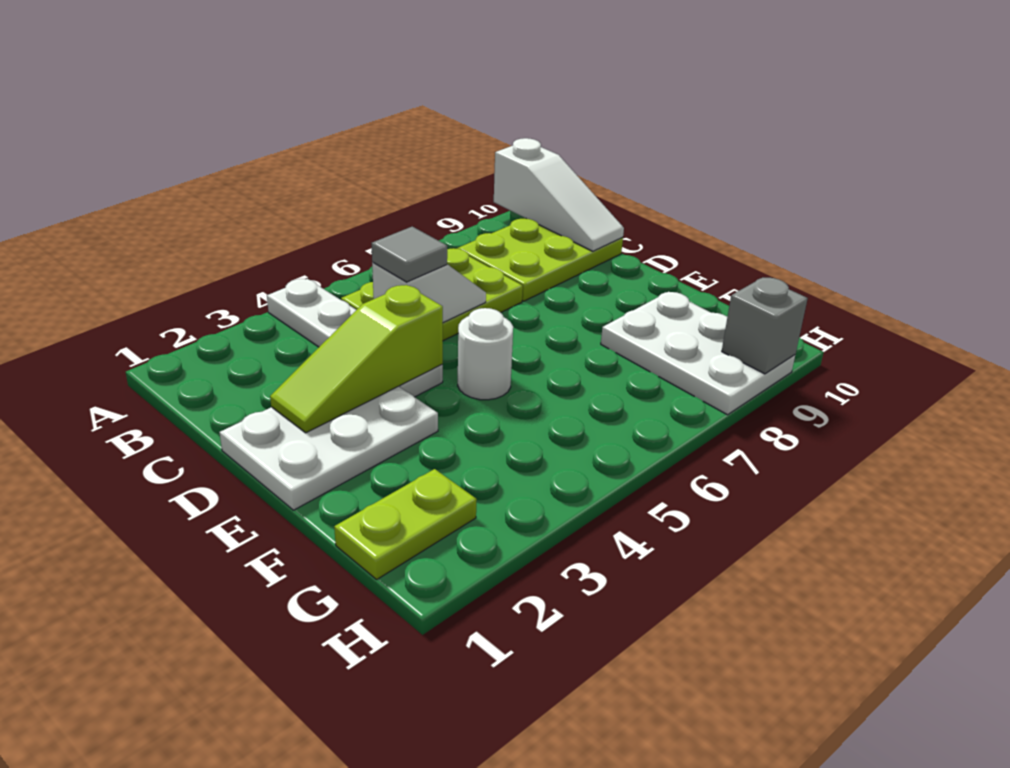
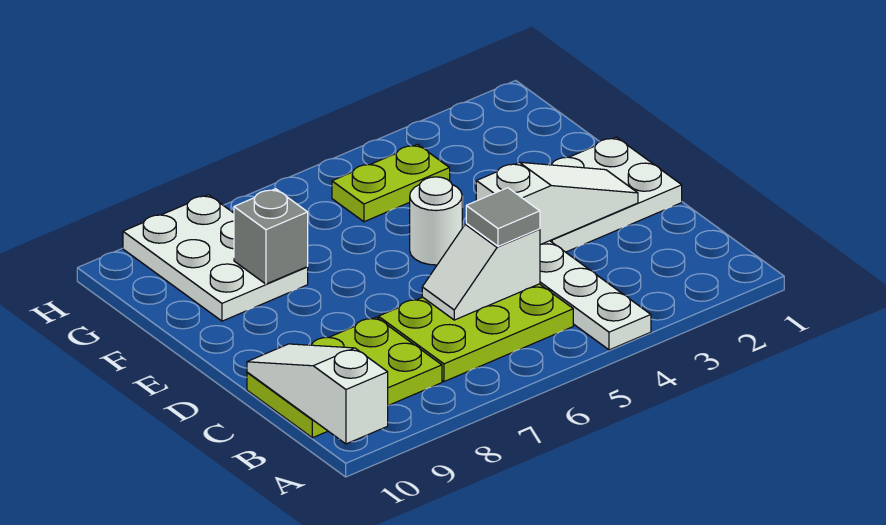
lime 1x3 slope [270,285,443,433] -> white 1x3 slope [476,162,638,245]
lime 1x2 plate [334,469,477,579] -> lime 1x2 plate moved to [332,144,450,222]
grey 1x1 brick [722,278,808,374] -> grey 1x1 brick moved to [234,189,308,284]

